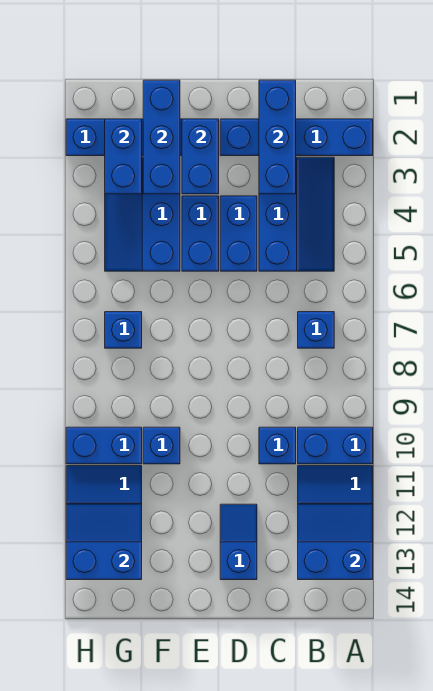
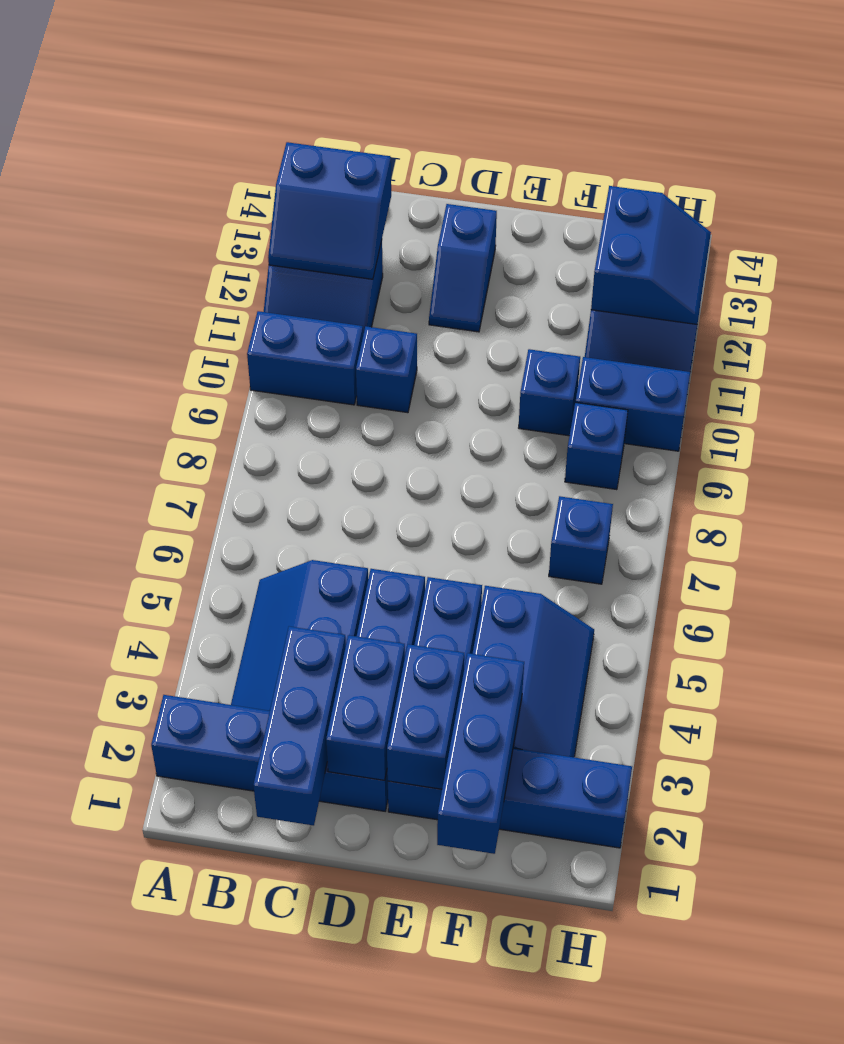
blue 1x1 brick [298,312,334,348] -> blue 1x1 brick moved to [565,402,628,490]
blue 1x2 brick [105,119,142,194] -> blue 1x2 brick moved to [326,635,405,780]
blue 2x2 slope [66,504,142,580] -> blue 2x2 slope turned to [591,186,711,324]

